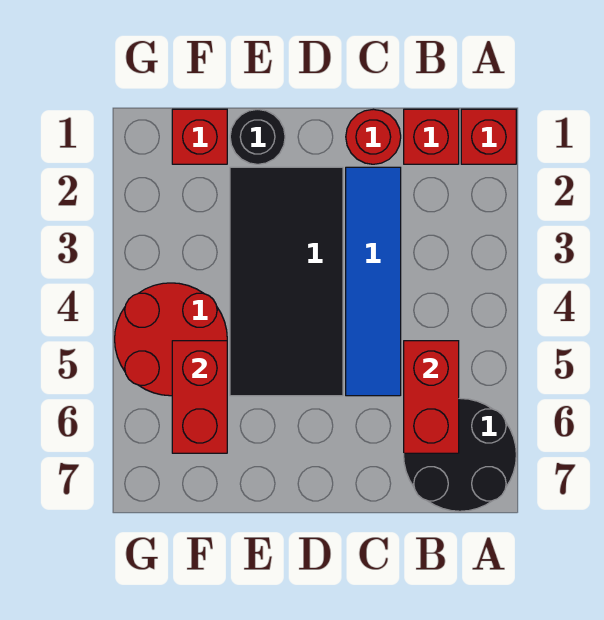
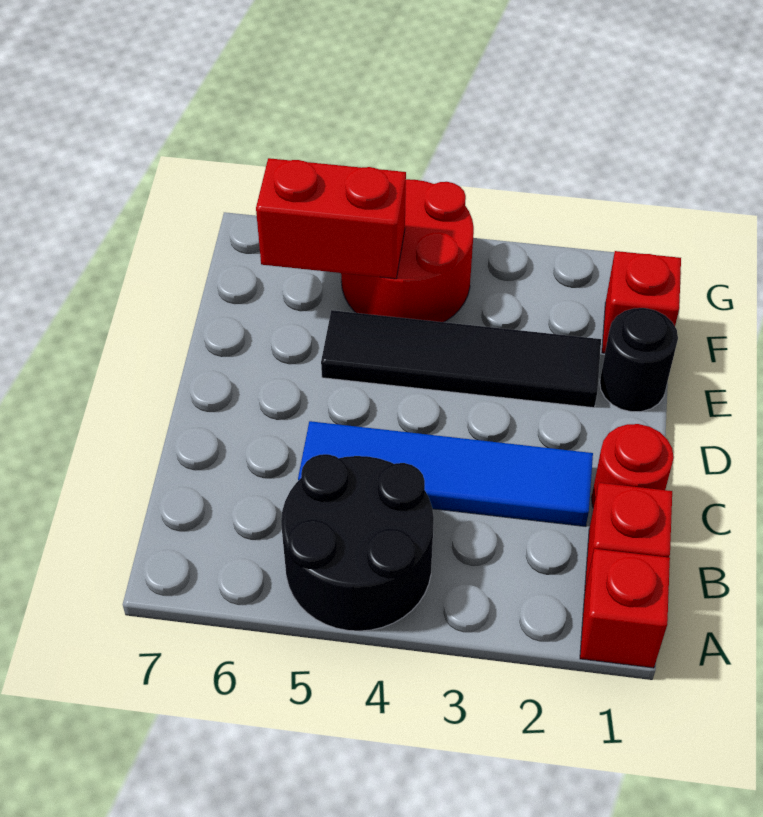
black 2x2 round brick [404,398,516,511] -> black 2x2 round brick moved to [281,454,434,631]
red 1x2 brick [404,341,459,453] -> none
black 2x4 tile [230,167,343,396] -> black 1x4 tile [321,310,601,408]

